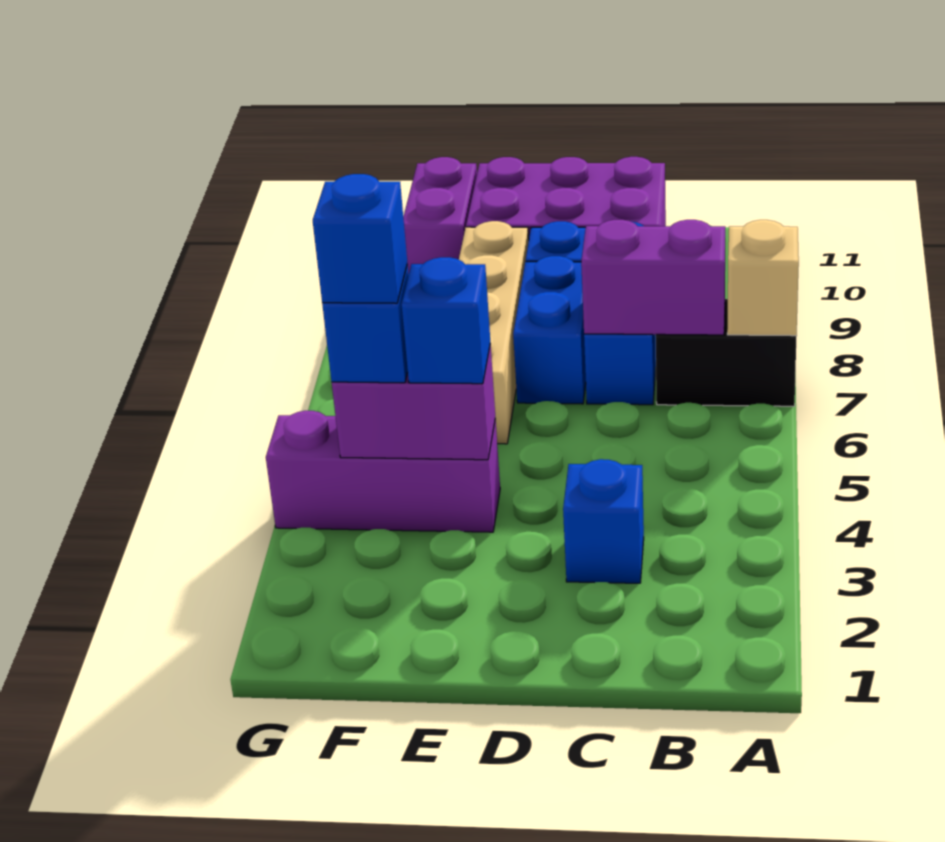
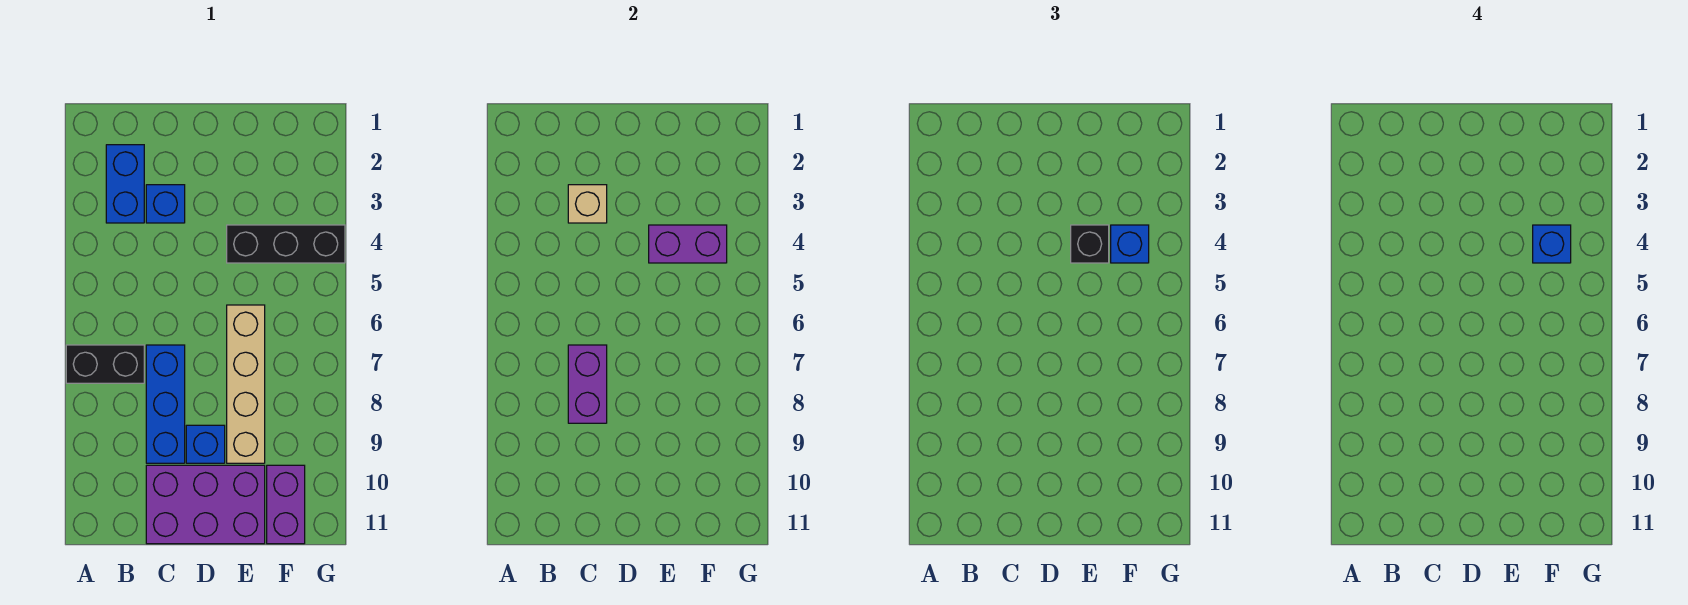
tan 1x1 brick [727,220,799,336] -> tan 1x1 brick moved to [568,185,607,223]
purple 1x2 brick [581,220,725,335] -> purple 1x2 brick turned to [568,345,607,423]
blue 1x2 brick [513,256,586,404] -> blue 1x2 brick moved to [106,145,144,223]
purple 1x3 brick [266,411,500,532] -> black 1x3 brick [227,225,345,263]
blue 1x1 brick [401,257,490,384] -> black 1x1 brick [1071,225,1109,263]

